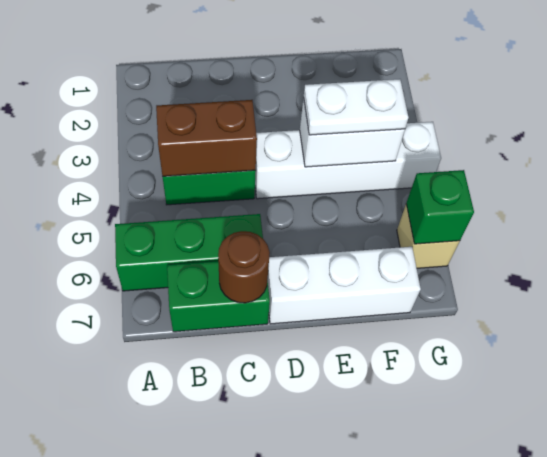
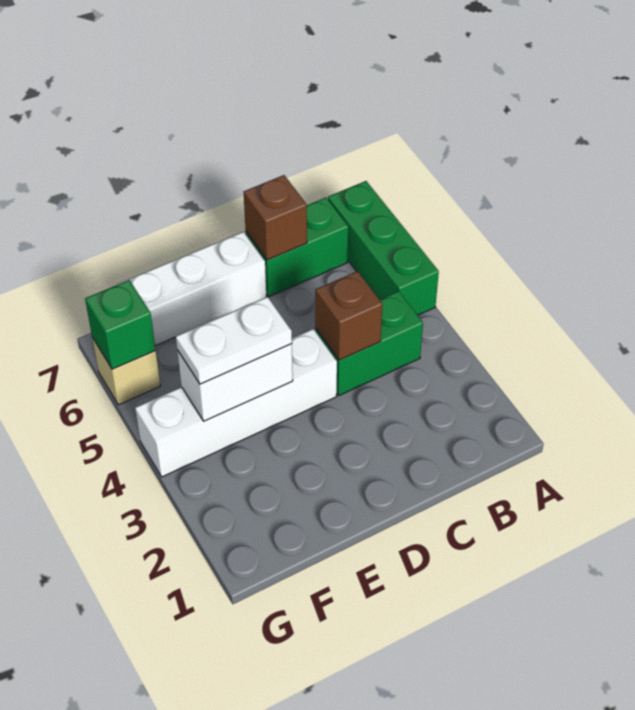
green 1x3 brick [115,214,263,291] -> green 1x3 brick turned to [328,181,439,315]
brown 1x2 brick [156,100,257,176] -> brown 1x1 brick [315,271,382,360]
brown 1x1 round brick [218,231,270,303] -> brown 1x1 brick [244,175,307,260]

